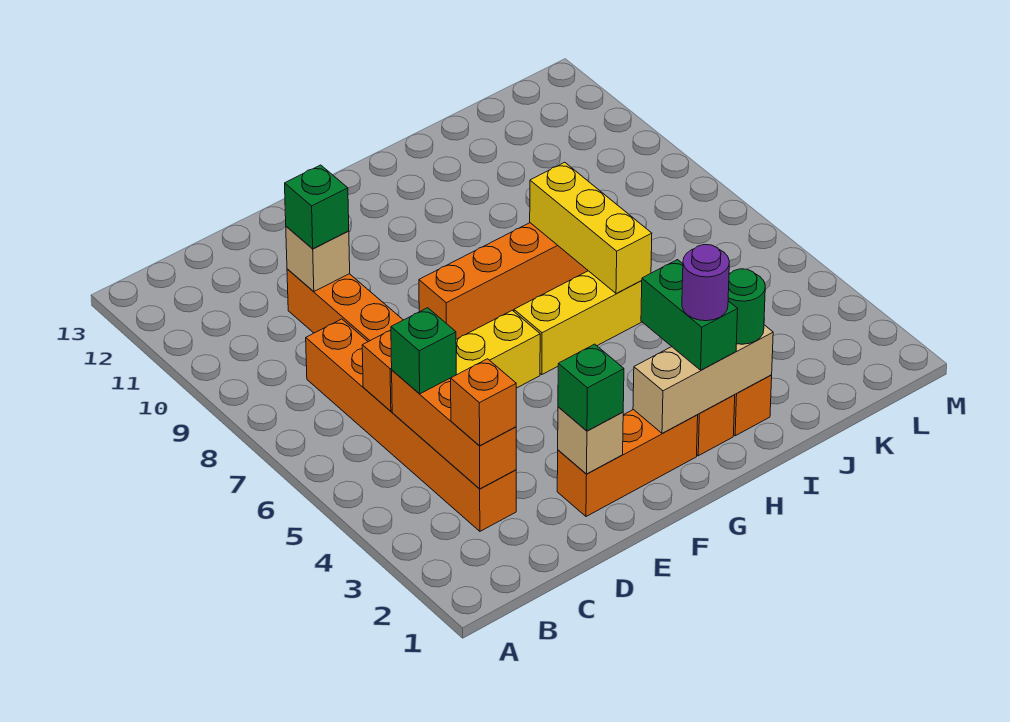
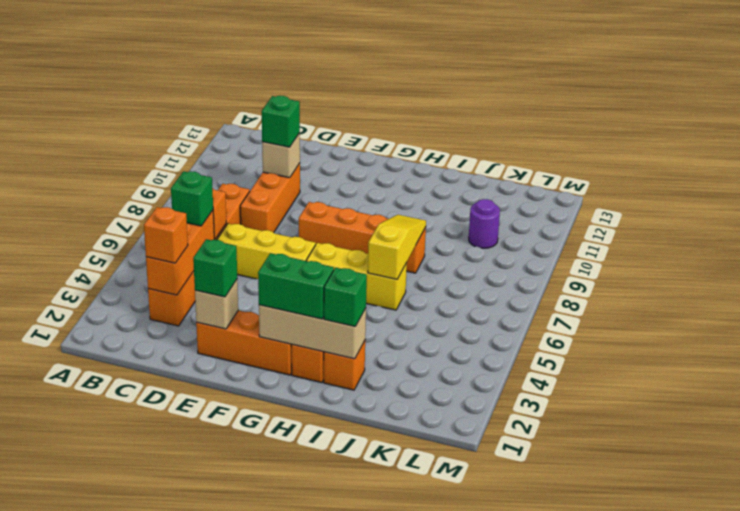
green 1x2 brick [641,260,738,370] -> green 1x2 brick turned to [258,253,334,319]
purple 1x1 round brick [682,245,729,321] -> purple 1x1 round brick moved to [469,199,500,248]
green 1x1 round brick [728,269,765,344] -> green 1x1 brick [324,268,367,327]
yellow 1x3 brick [530,162,652,294] -> yellow 1x3 slope [368,215,426,279]

